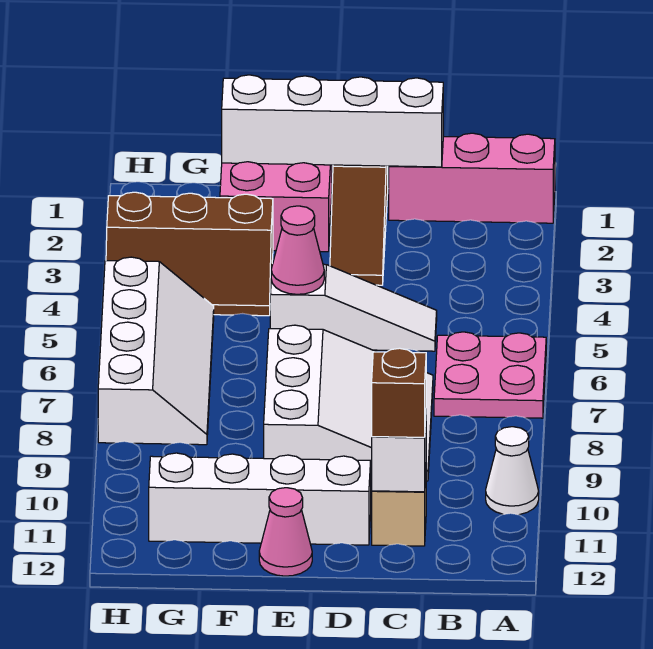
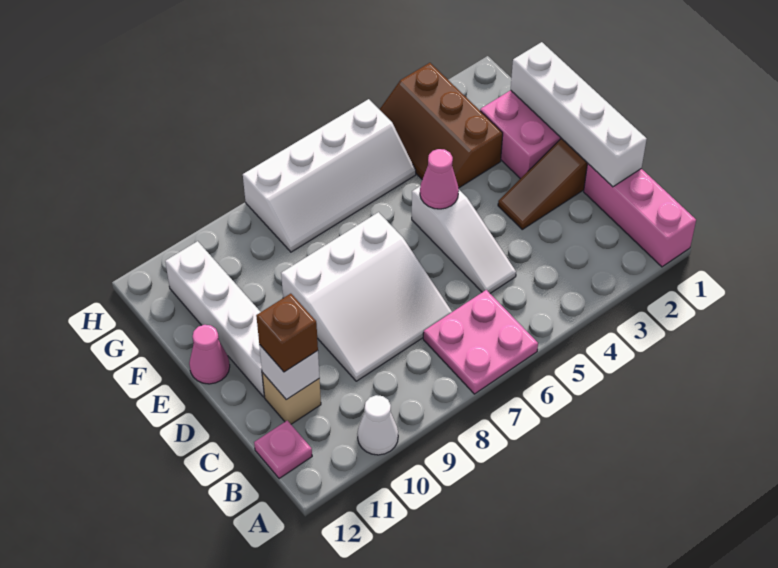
none -> pink 1x1 plate [254,420,312,479]

